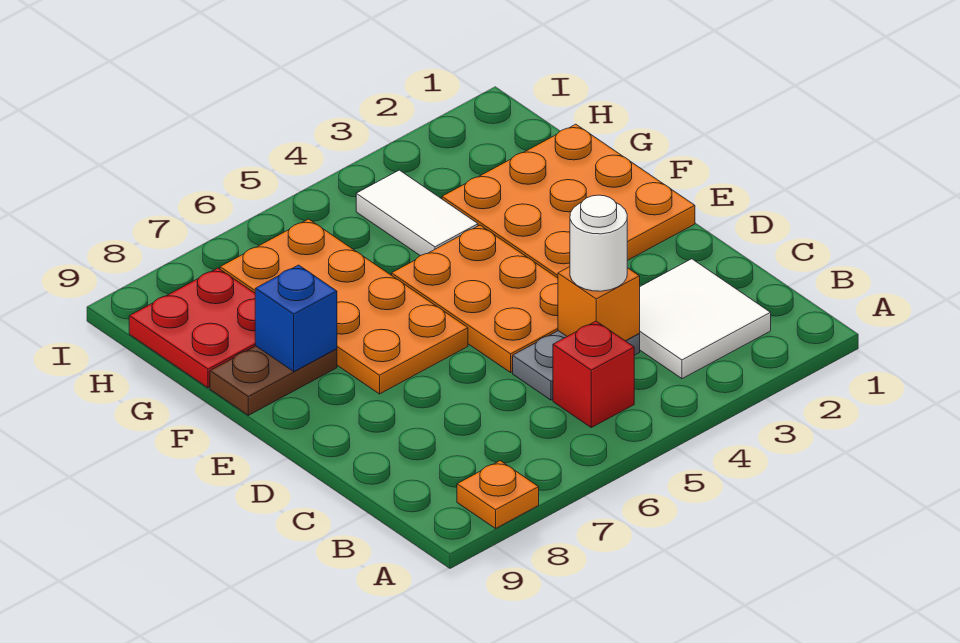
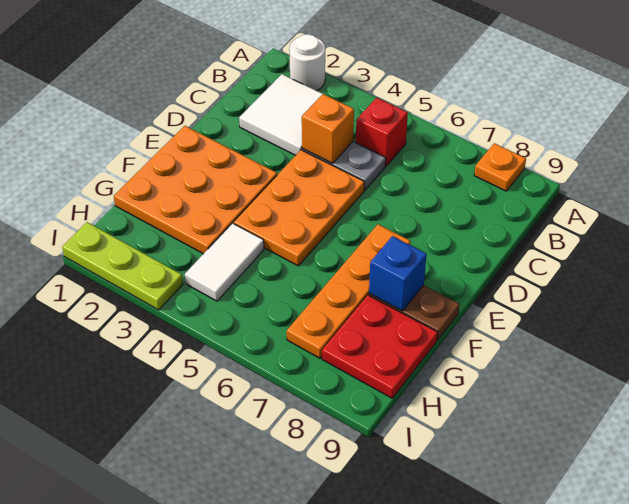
white 1x1 round brick [570,195,627,291] -> white 1x1 round brick moved to [289,34,325,91]
orange 2x4 plate [220,219,468,394] -> orange 1x4 plate [287,224,410,358]
none -> lime 1x3 plate [62,222,183,310]

